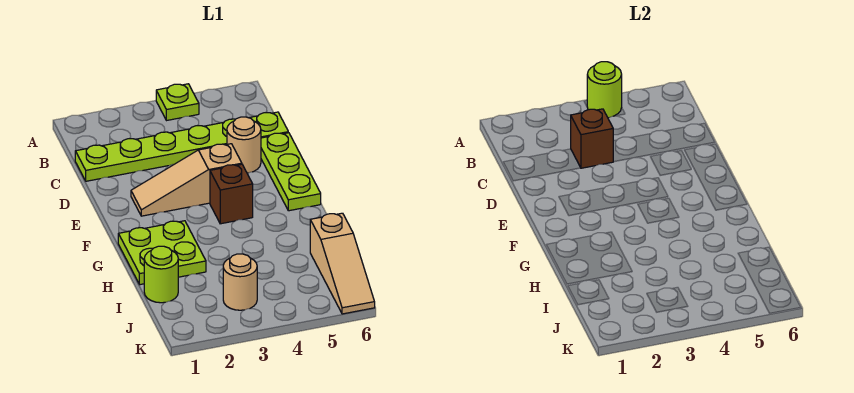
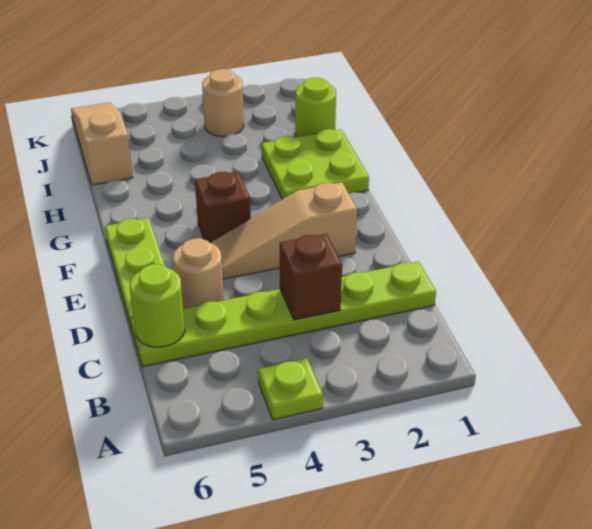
lime 1x1 round brick [587,62,622,118] -> lime 1x1 round brick moved to [130,264,185,347]
tan 1x3 slope [131,144,242,216] -> tan 1x3 slope turned to [210,182,357,279]

